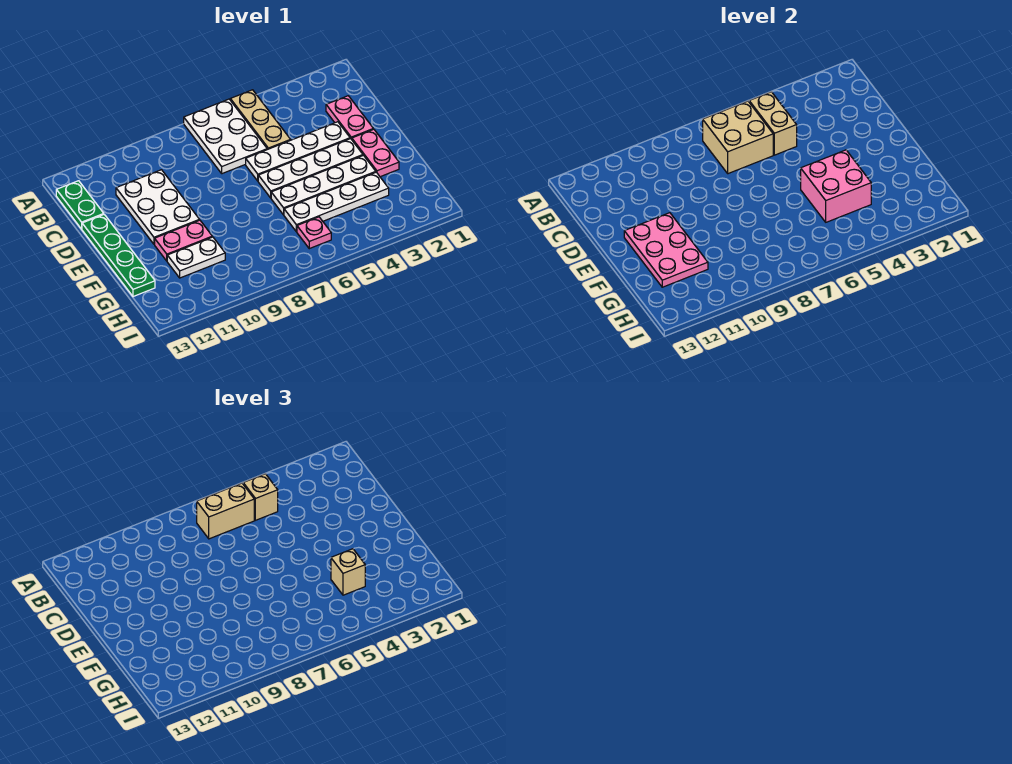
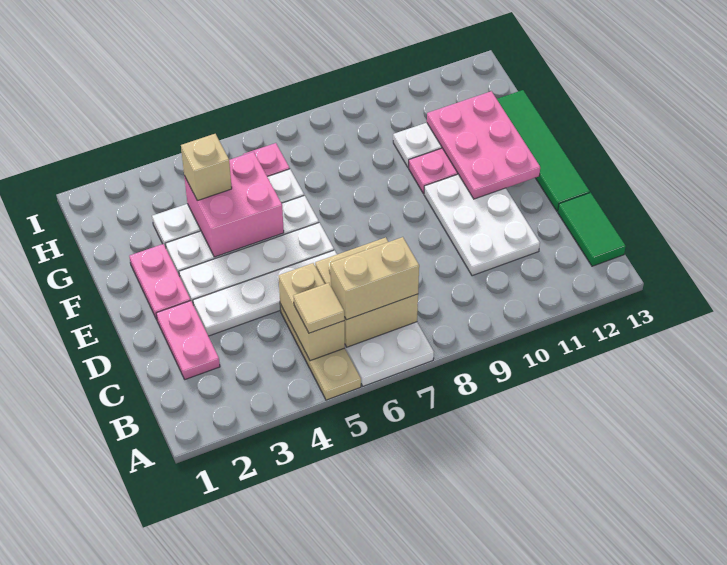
tan 1x1 brick [243,474,278,520] -> tan 1x1 tile [293,283,344,333]
green 1x2 plate [56,181,104,229] -> green 1x2 tile [558,193,626,266]
green 1x4 plate [82,215,155,297] -> green 1x4 tile [497,90,590,211]

